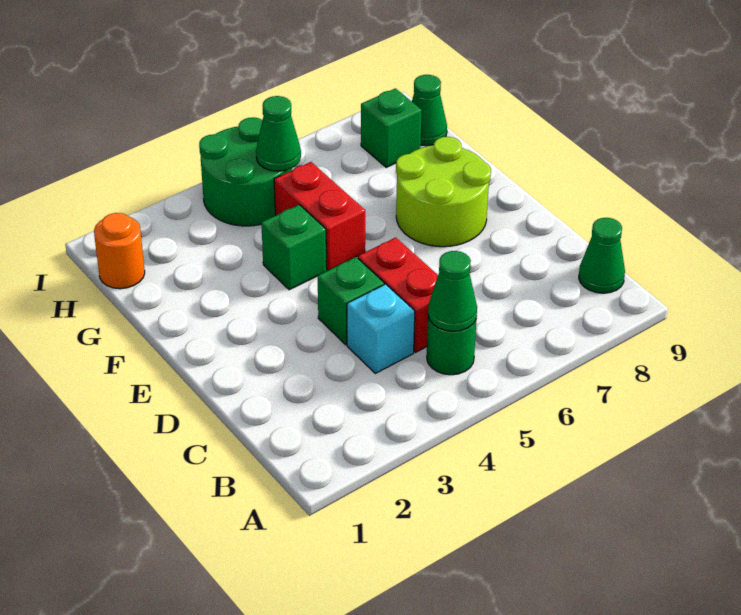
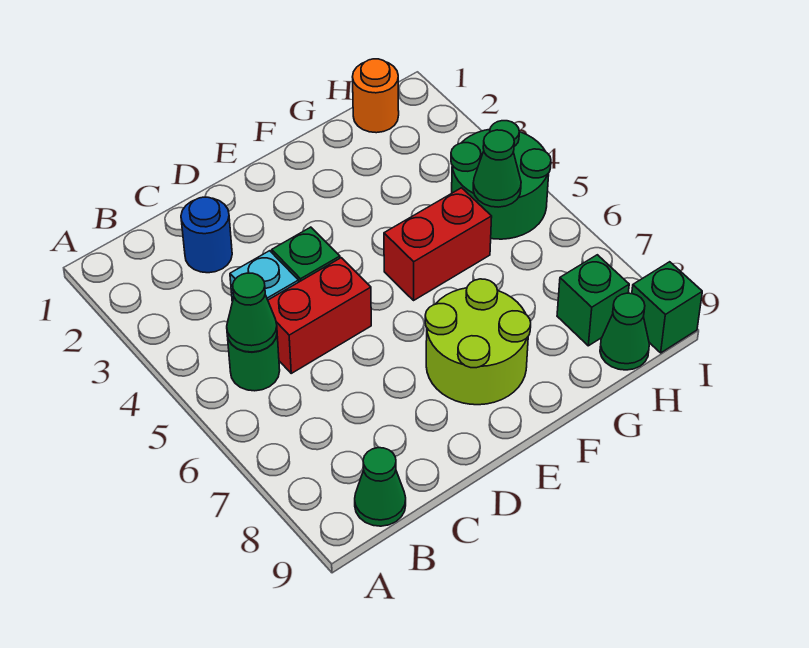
none -> blue 1x1 round brick [181,197,232,273]
green 1x1 brick [261,205,327,290] -> green 1x1 brick moved to [632,262,702,353]

